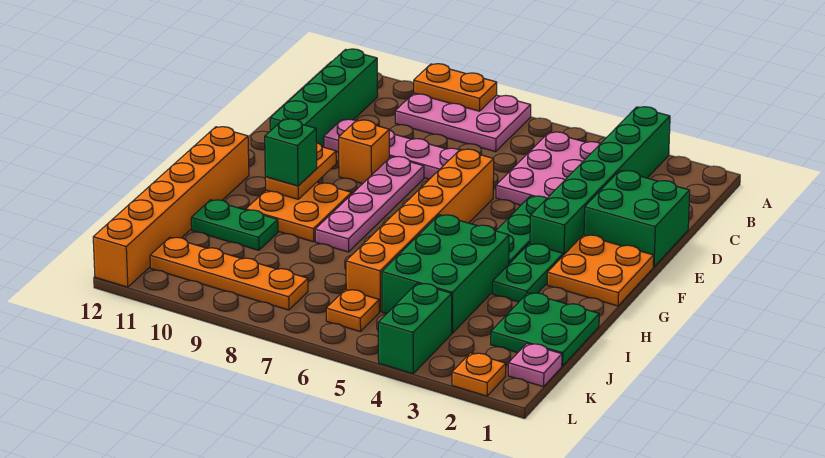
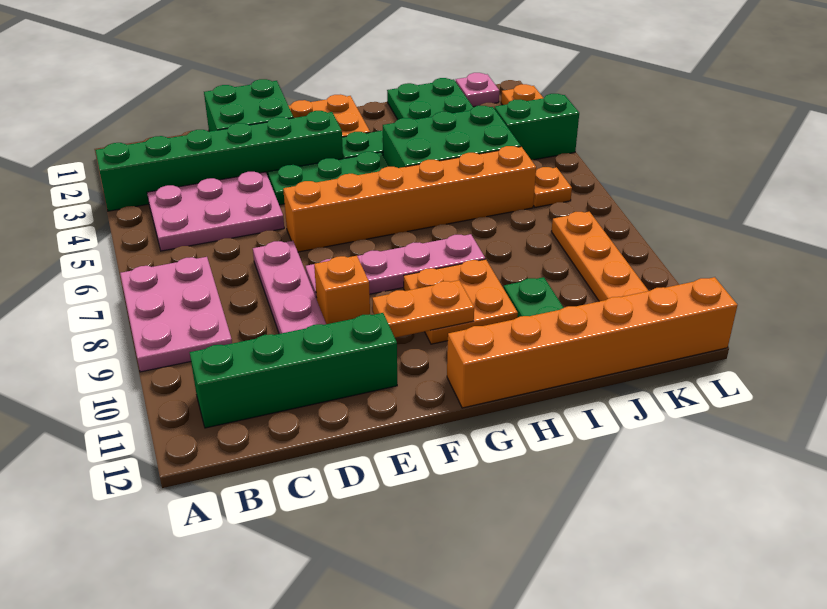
orange 1x2 plate [414,64,497,111] -> none
green 1x1 brick [265,119,317,186] -> none

